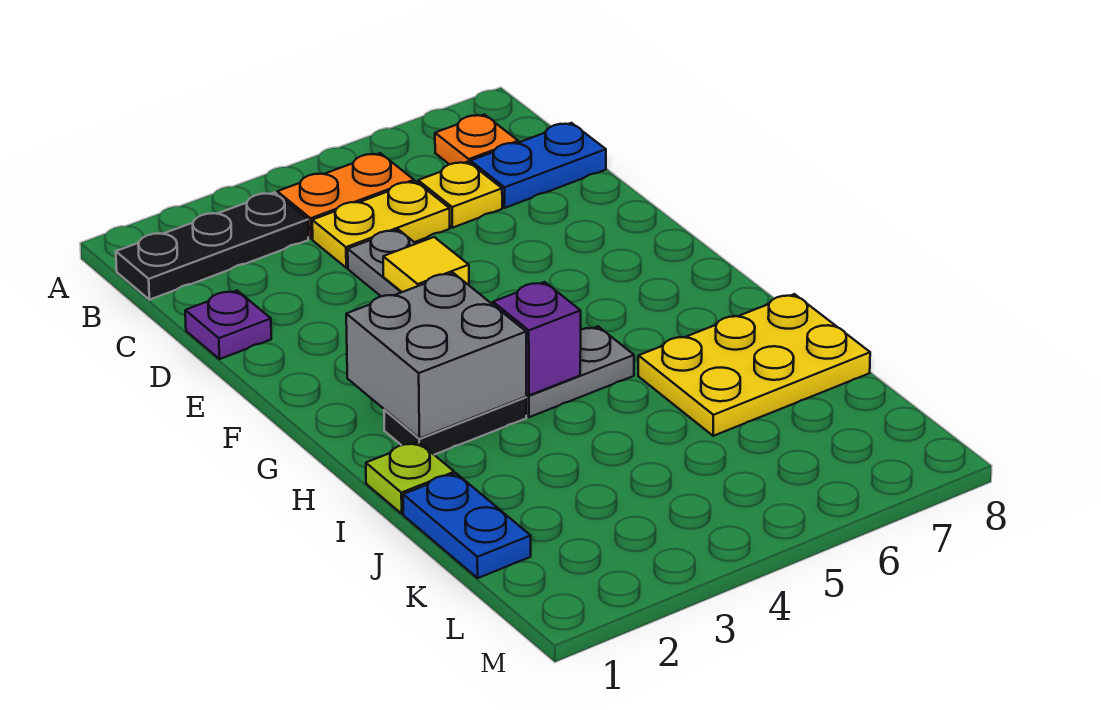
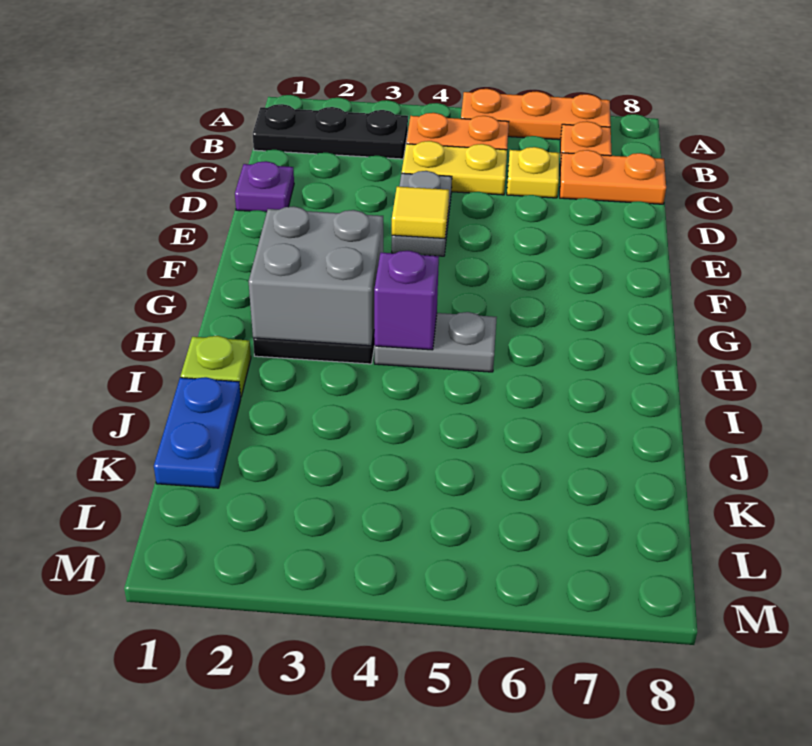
none -> orange 1x3 plate [461,89,611,140]
blue 1x2 plate [471,123,606,208] -> orange 1x2 plate [560,150,666,204]
yellow 2x3 plate [638,294,870,436] -> none

